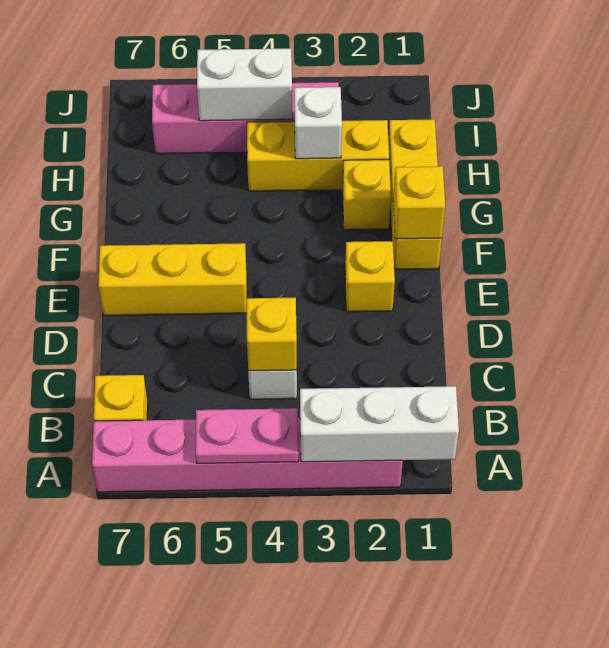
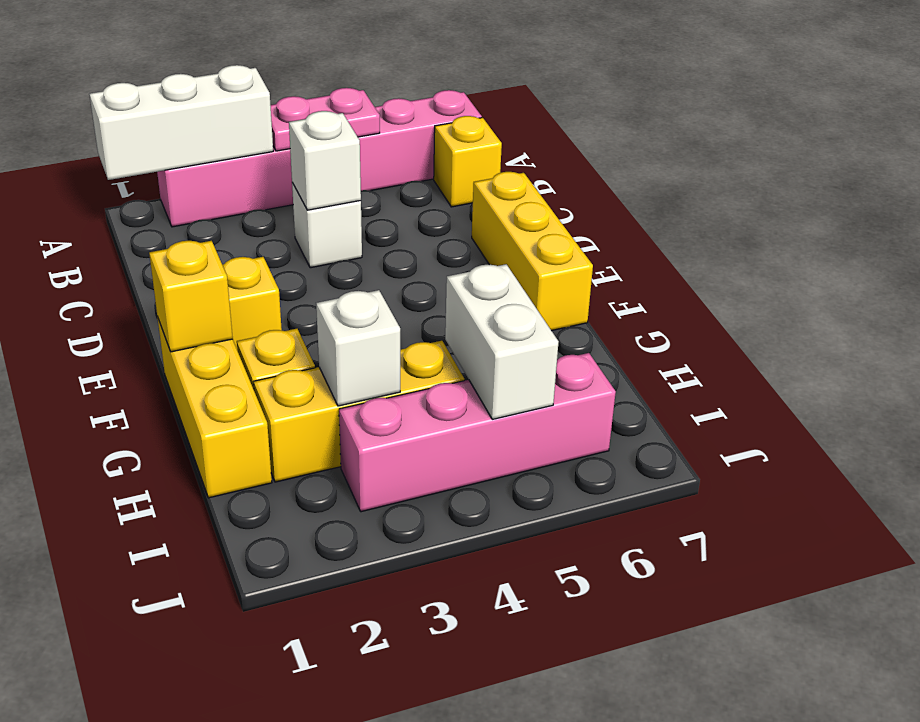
yellow 1x1 brick [247,298,297,371] -> white 1x1 brick [289,111,361,210]
yellow 1x3 brick [98,243,247,315] -> yellow 1x3 brick turned to [472,172,593,331]
white 1x2 brick [197,48,292,121] -> white 1x2 brick turned to [445,264,559,419]

